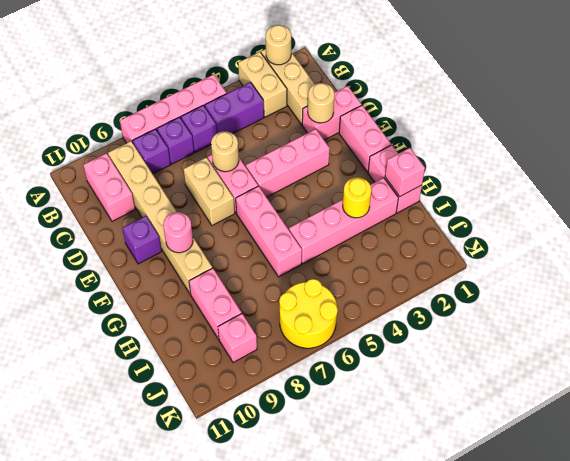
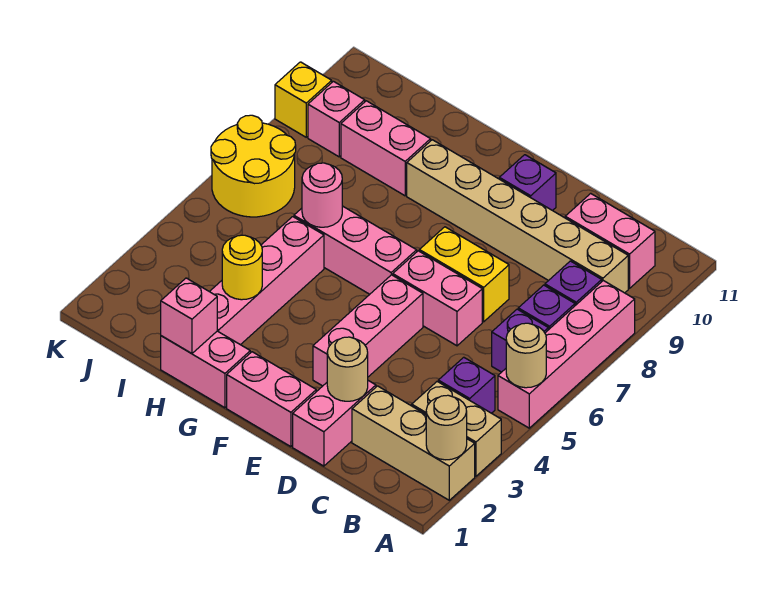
purple 1x2 brick [205,82,264,133] -> purple 1x1 brick [438,357,495,413]
tan 1x1 round brick [211,131,239,172] -> tan 1x1 round brick moved to [506,323,546,388]
tan 1x2 brick [184,157,235,225] -> yellow 1x2 brick [419,227,509,322]
pink 1x1 round brick [163,212,193,253] -> pink 1x1 round brick moved to [302,163,342,227]
none -> yellow 1x1 brick [275,62,332,137]

